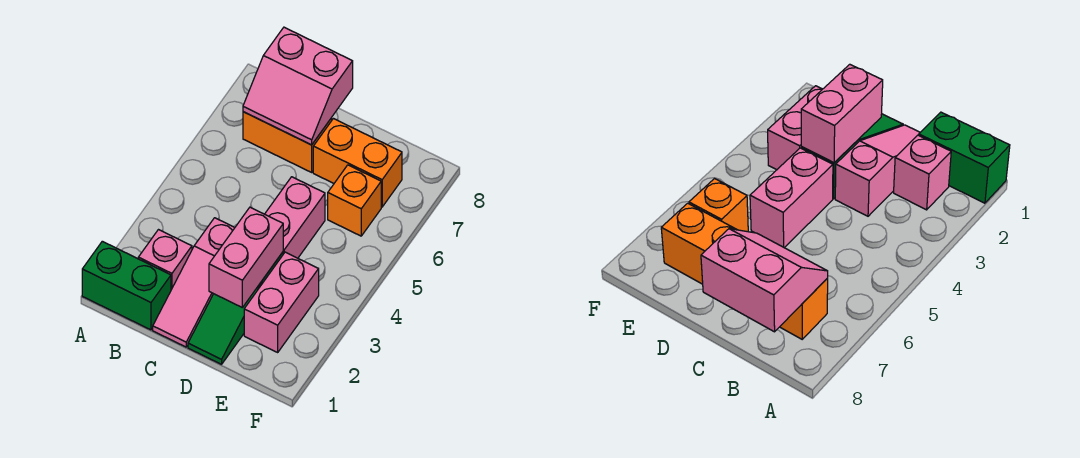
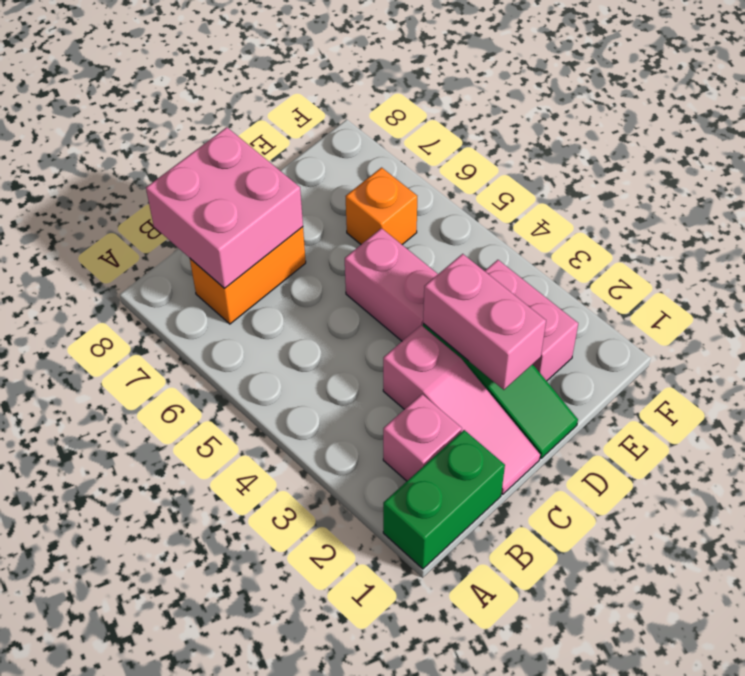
pink 2x2 slope [243,27,353,145] -> pink 2x2 brick [146,127,303,288]
orange 1x2 brick [313,119,402,207] -> none

